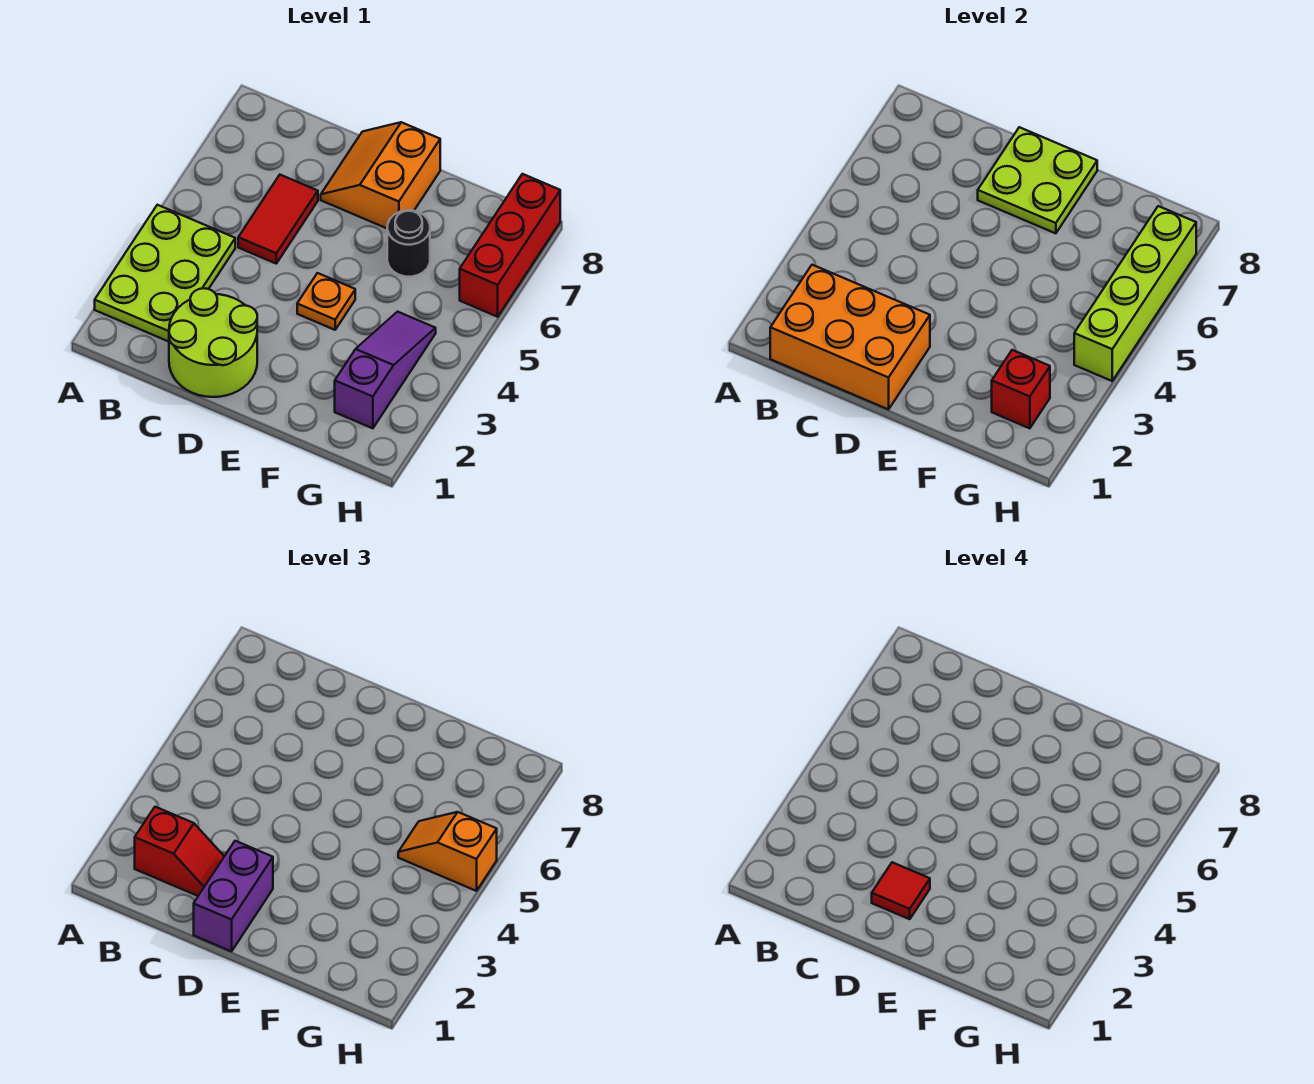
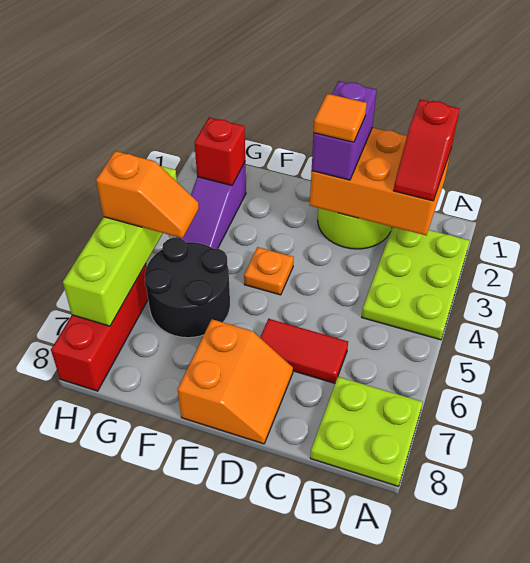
red 1x2 slope [135,807,224,896] -> red 1x2 slope turned to [393,99,460,201]
red 1x2 tile [238,175,318,263] -> red 1x2 tile turned to [260,319,348,383]
red 1x1 tile [872,862,930,919] -> orange 1x1 tile [314,94,367,142]
lime 2x2 plate [978,127,1097,233] -> lime 2x2 plate moved to [310,377,423,486]
black 1x1 round brick [387,210,430,277] -> black 2x2 round brick [145,238,230,338]

